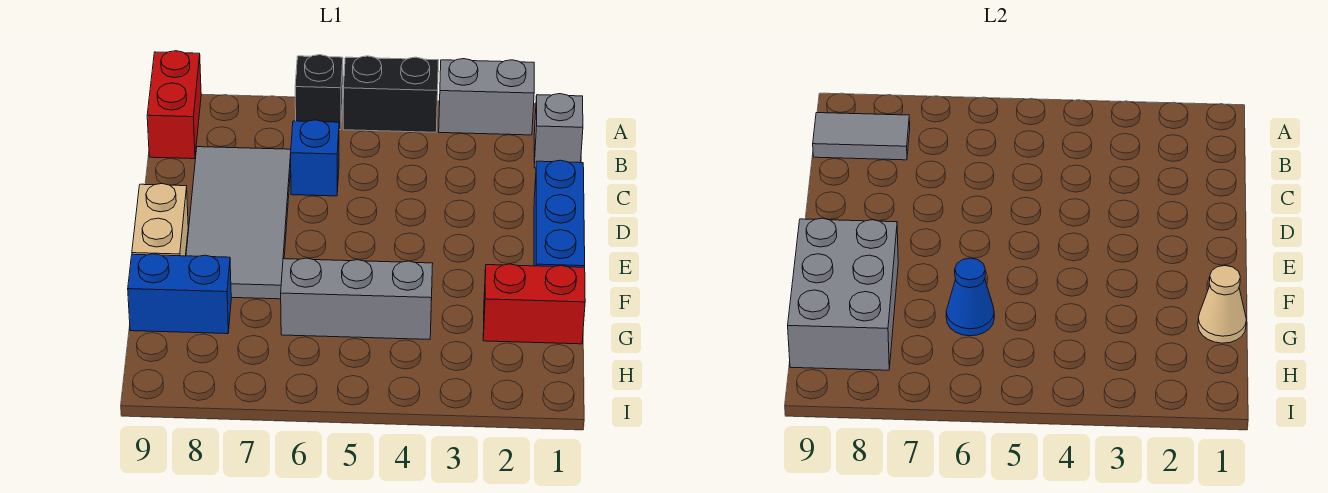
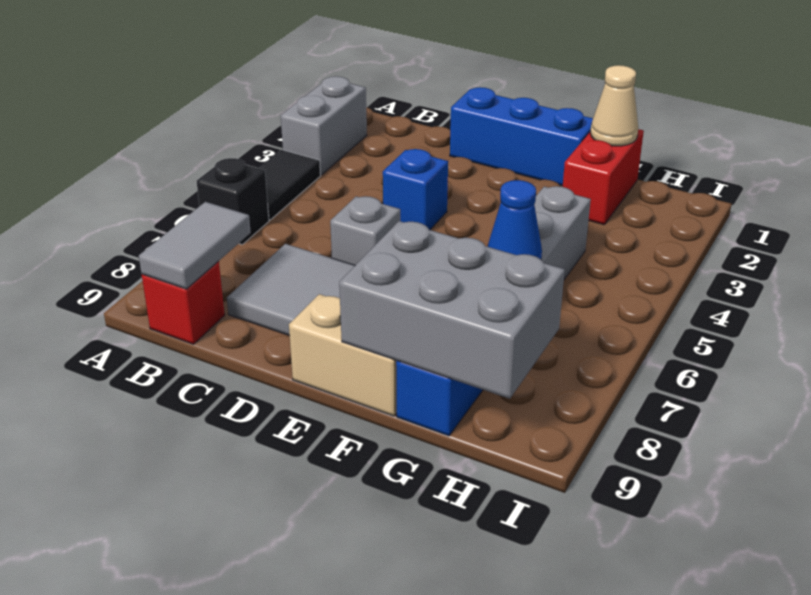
black 1x2 brick [343,56,438,132] -> black 1x2 tile [259,150,321,220]
red 1x2 brick [147,51,201,159] -> red 1x1 brick [142,261,225,344]
grey 1x1 brick [534,94,583,168] -> grey 1x1 brick moved to [330,196,400,265]
blue 1x1 brick [291,120,339,196] -> blue 1x1 brick moved to [383,149,448,230]

